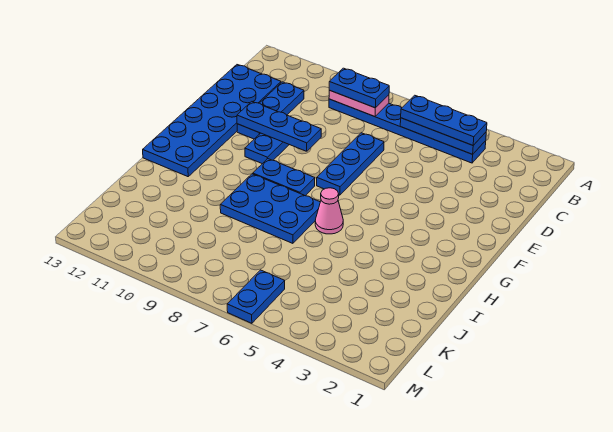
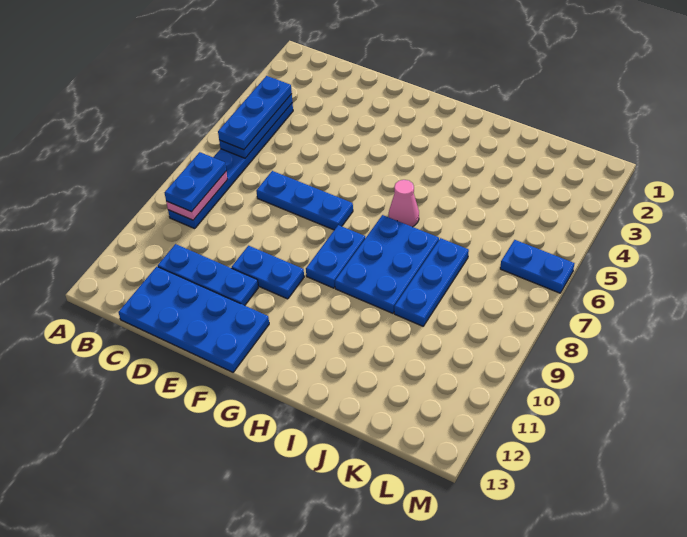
blue 2x6 plate [143,65,281,177] -> blue 2x4 plate [118,267,269,372]
blue 1x3 plate [237,102,321,151] -> blue 1x3 plate moved to [394,238,469,326]

